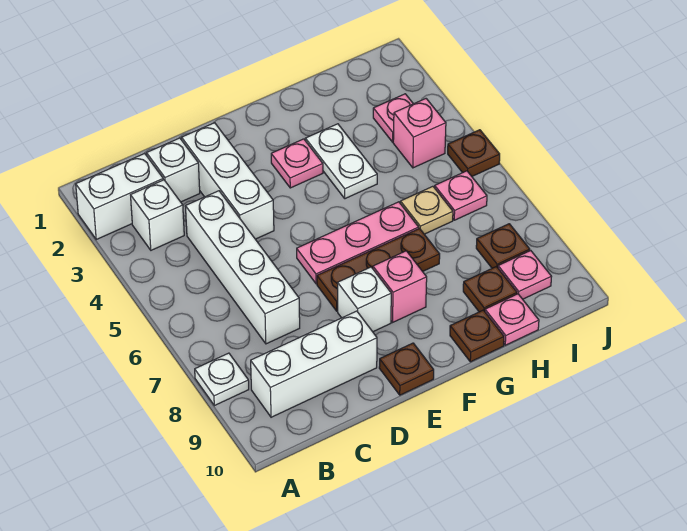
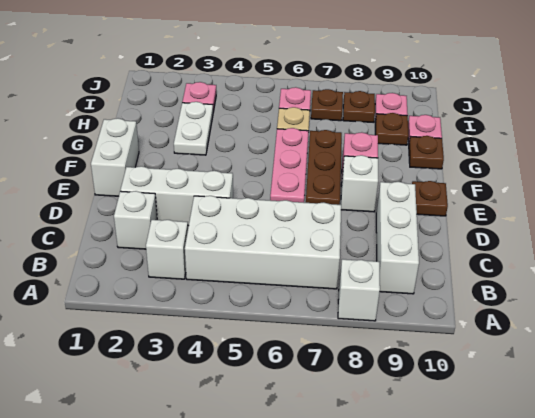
white 1x2 brick [76,153,163,239] -> white 1x2 brick moved to [91,118,139,196]
white 1x1 plate [195,353,249,406] -> white 1x1 brick [338,259,380,321]
white 1x4 brick [185,191,300,344] -> white 2x4 brick [185,196,341,289]
pink 1x1 plate [271,139,323,188] -> none
white 1x2 plate [305,124,377,199] -> white 1x2 plate turned to [174,102,213,155]
pink 1x1 brick [393,99,446,168] -> none
brown 1x1 plate [448,130,500,176] -> brown 1x1 plate moved to [311,89,343,121]

